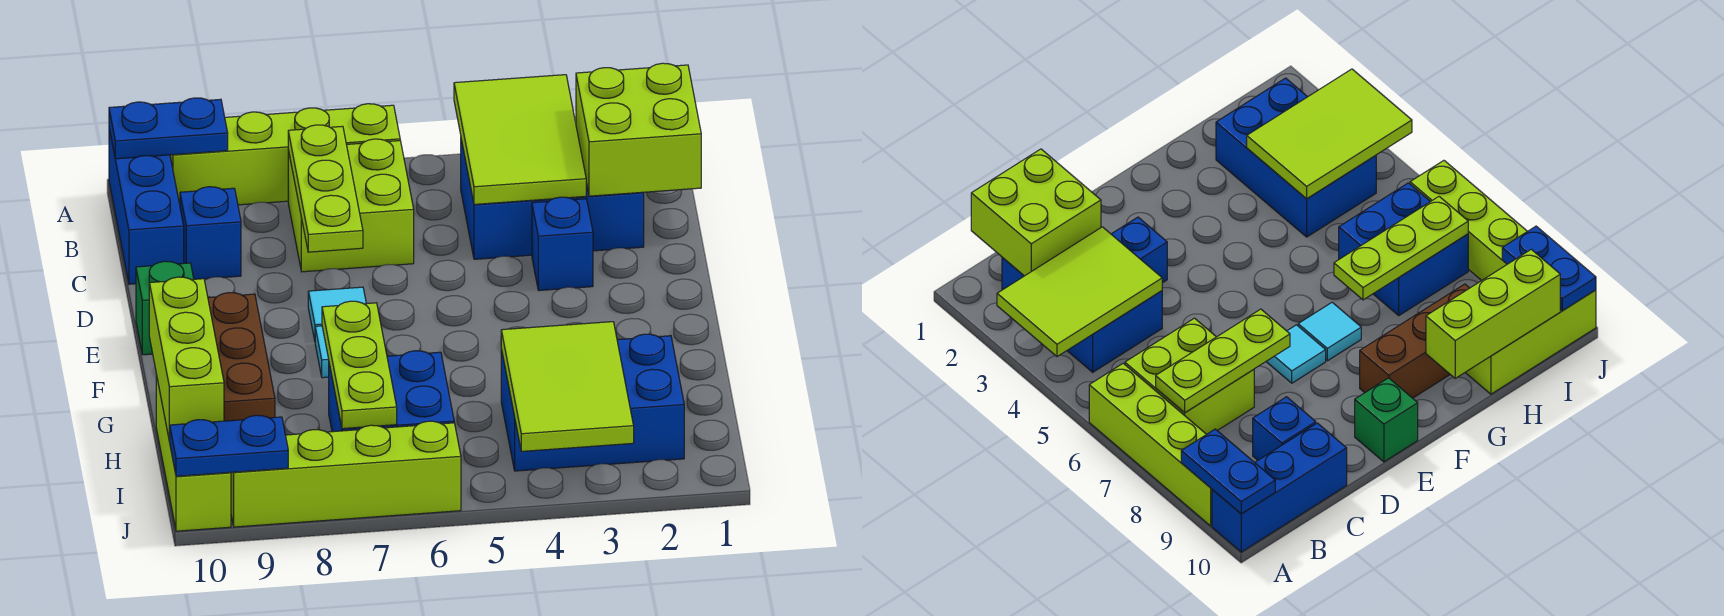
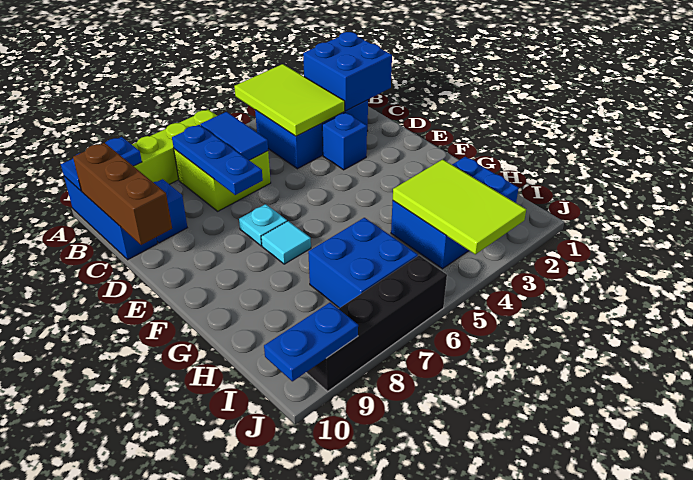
lime 2x2 brick [576,63,701,196] -> blue 2x2 brick [303,32,392,111]
none -> blue 1x2 tile [200,112,268,160]
lime 1x3 plate [288,125,363,252] -> blue 1x3 plate [172,125,263,195]
cyan 1x1 tile [308,287,366,340] -> cyan 1x1 plate [239,204,287,246]
green 1x1 brick [136,261,194,355] -> none
brown 1x3 brick [208,293,275,421] -> brown 1x3 brick moved to [73,143,172,245]
lime 1x3 plate [322,301,397,429] -> none
lime 1x3 brick [149,277,224,441] -> none
lime 1x3 brick [156,375,231,531] -> none
lime 1x4 brick [231,421,461,527] -> black 1x4 brick [306,256,447,391]

